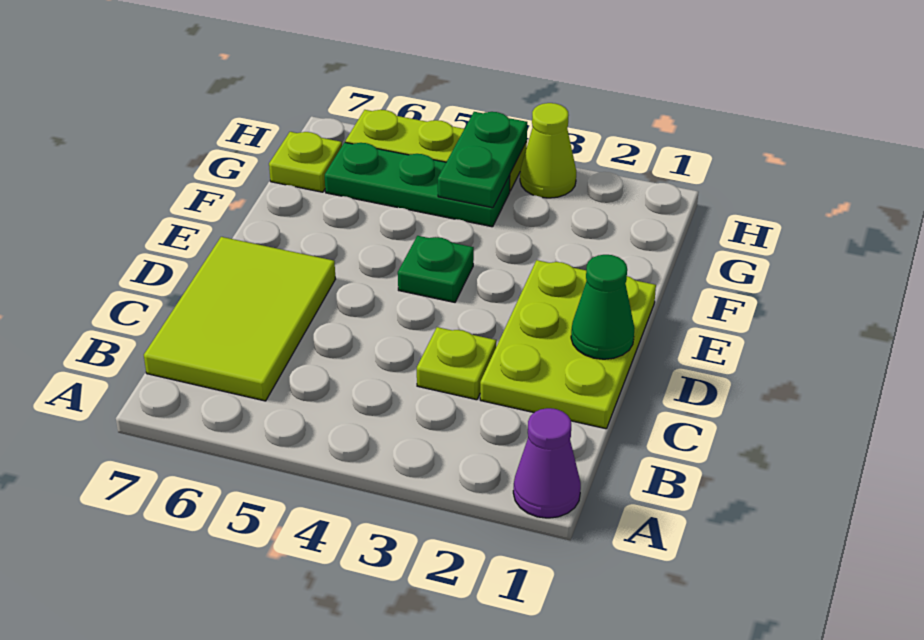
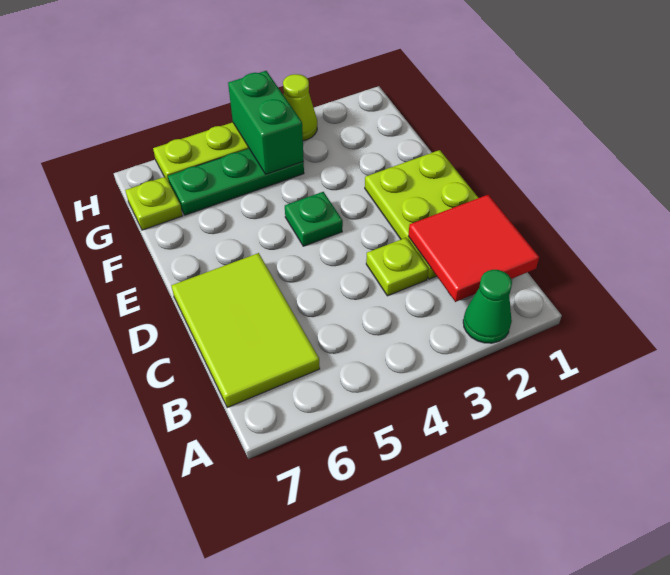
purple 1x1 cone [513,408,581,518] -> none
none -> red 2x2 tile [408,195,539,302]
green 1x1 cone [571,255,634,359] -> green 1x1 cone moved to [463,270,512,343]
green 1x2 plate [438,112,527,208] -> green 1x2 brick [228,71,304,174]

